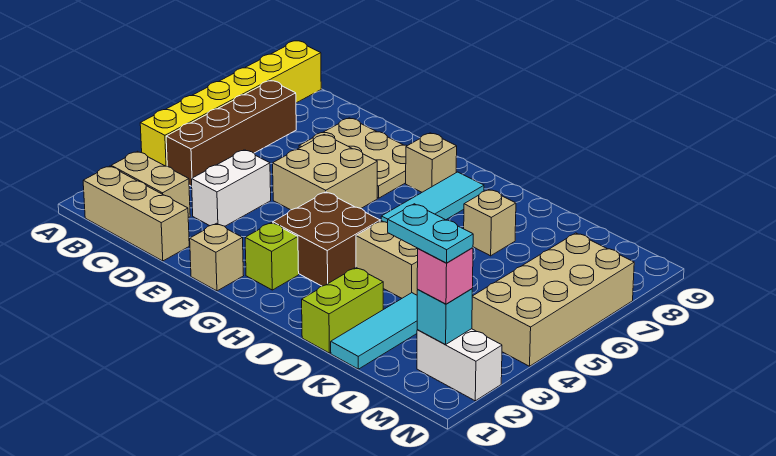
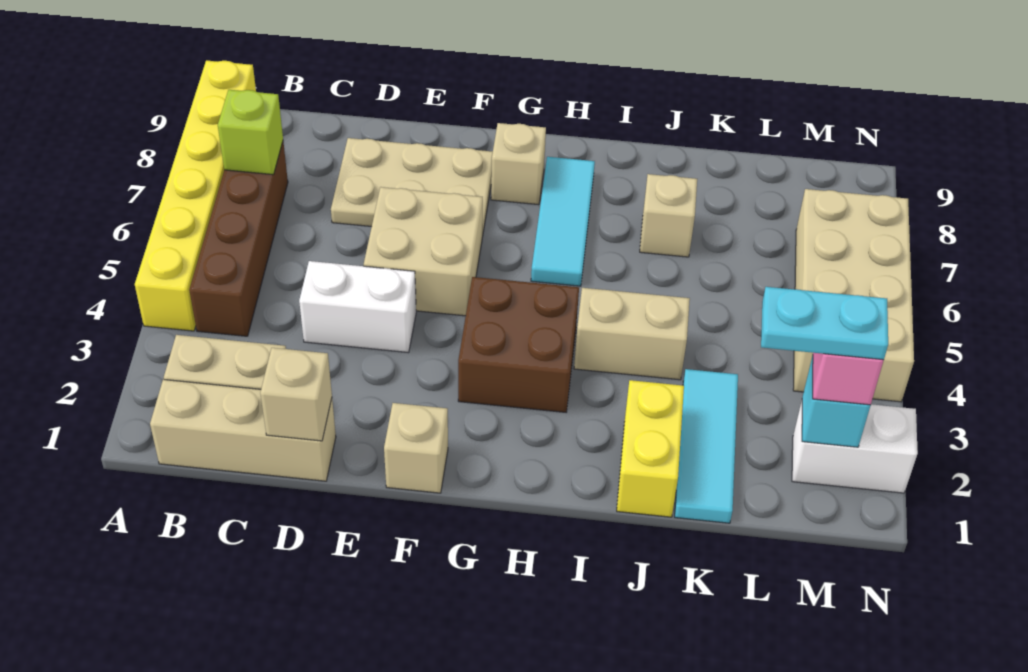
none -> tan 1x1 brick [260,348,332,441]
white 1x2 brick [192,150,271,226] -> white 1x2 brick turned to [299,261,416,353]
lime 1x1 brick [245,223,299,290] -> lime 1x1 brick moved to [218,90,283,175]
lime 1x2 brick [302,268,383,353] -> yellow 1x2 brick [617,380,684,517]

